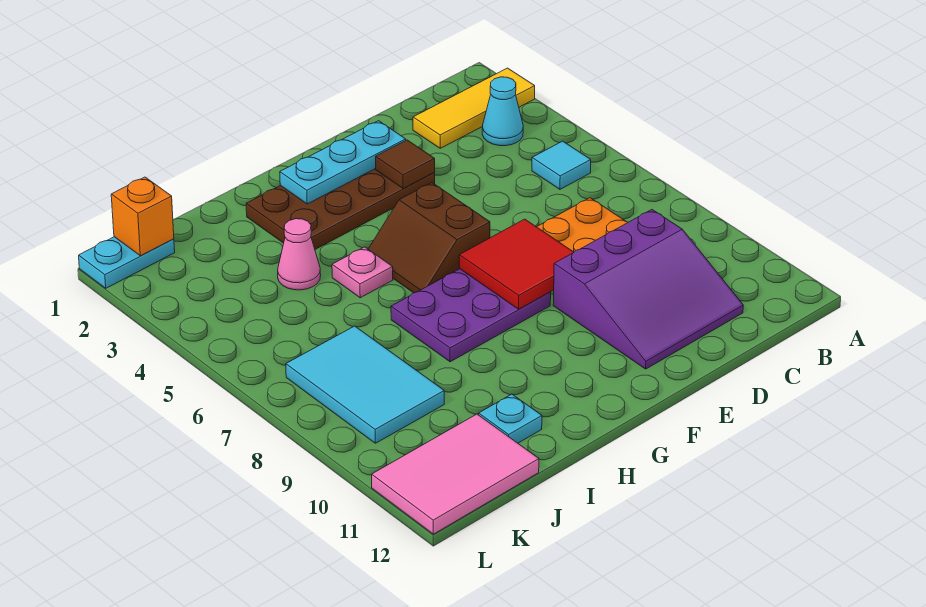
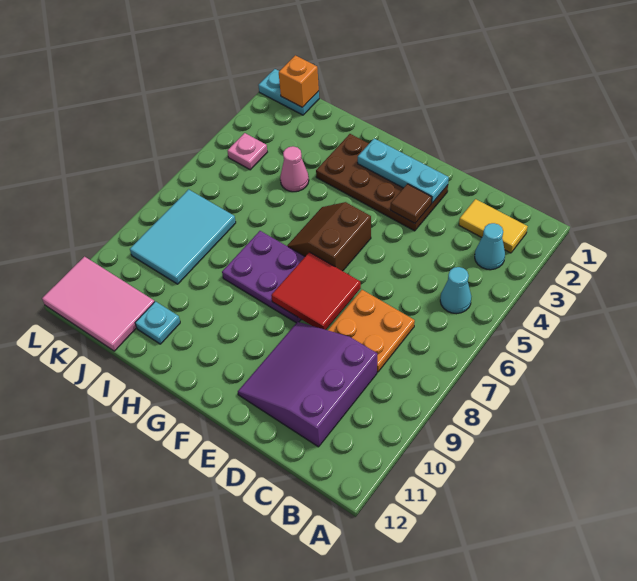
yellow 1x3 tile [413,68,535,148] -> yellow 1x2 tile [459,199,528,253]
cyan 1x1 tile [532,141,591,189] -> cyan 1x1 cone [440,267,471,314]
purple 3x3 slope [553,210,743,369] -> purple 3x3 slope turned to [238,322,377,447]
pink 1x1 plate [332,247,393,298] -> pink 1x1 plate moved to [228,133,267,170]

